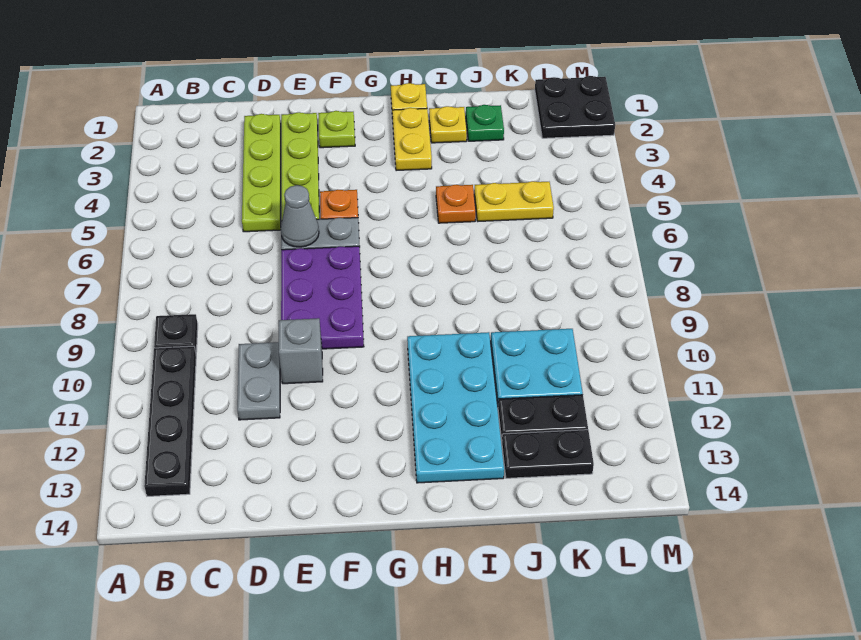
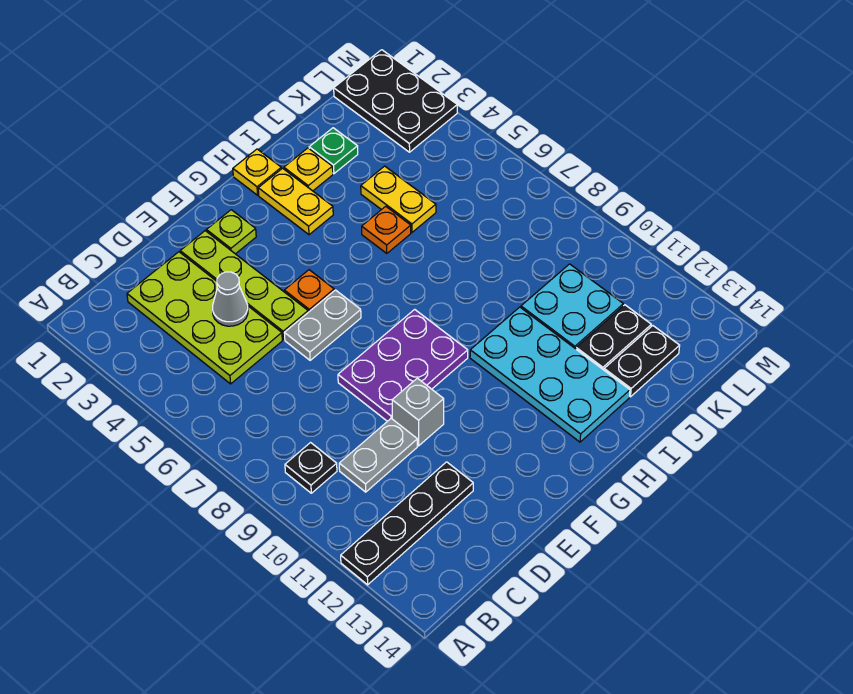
black 1x4 plate [144,346,196,496] -> black 1x4 plate turned to [341,462,473,585]
lime 1x4 plate [242,114,281,232] -> lime 2x4 plate [127,252,282,384]
grey 1x2 plate [237,342,280,420] -> grey 1x2 plate turned to [339,419,417,492]
grey 1x1 cone [281,185,319,247] -> grey 1x1 cone moved to [213,272,248,326]
purple 2x3 plate [281,246,364,349] -> purple 2x3 plate turned to [338,309,468,421]
yellow 1x2 plate [474,181,554,221] -> yellow 1x2 plate turned to [361,166,436,232]
black 2x2 plate [535,76,615,138] -> black 2x3 plate [334,50,457,152]

